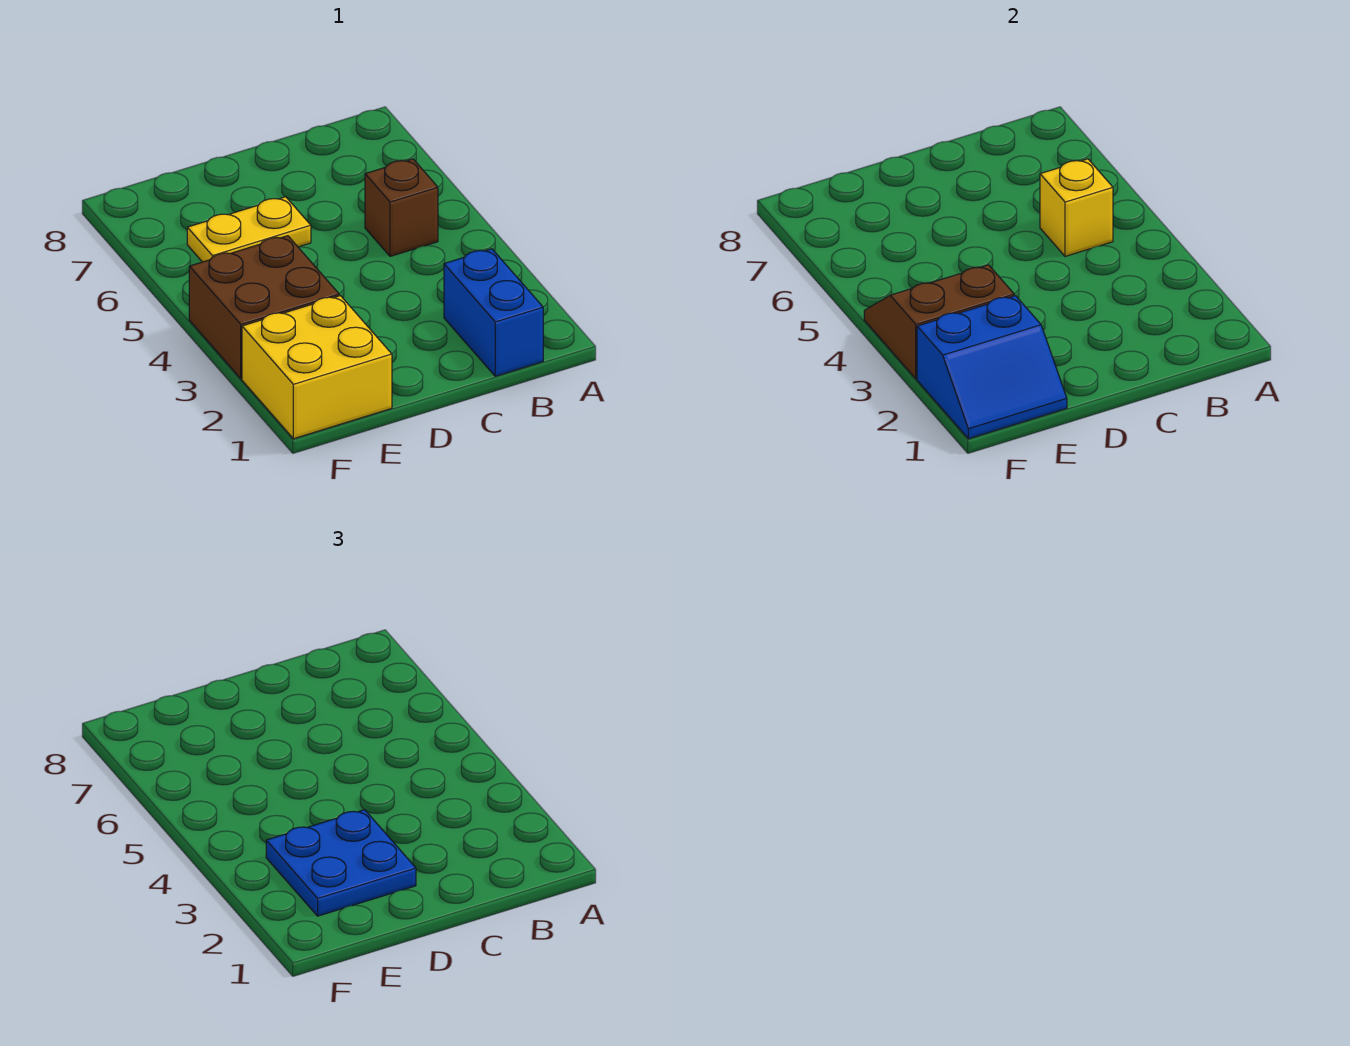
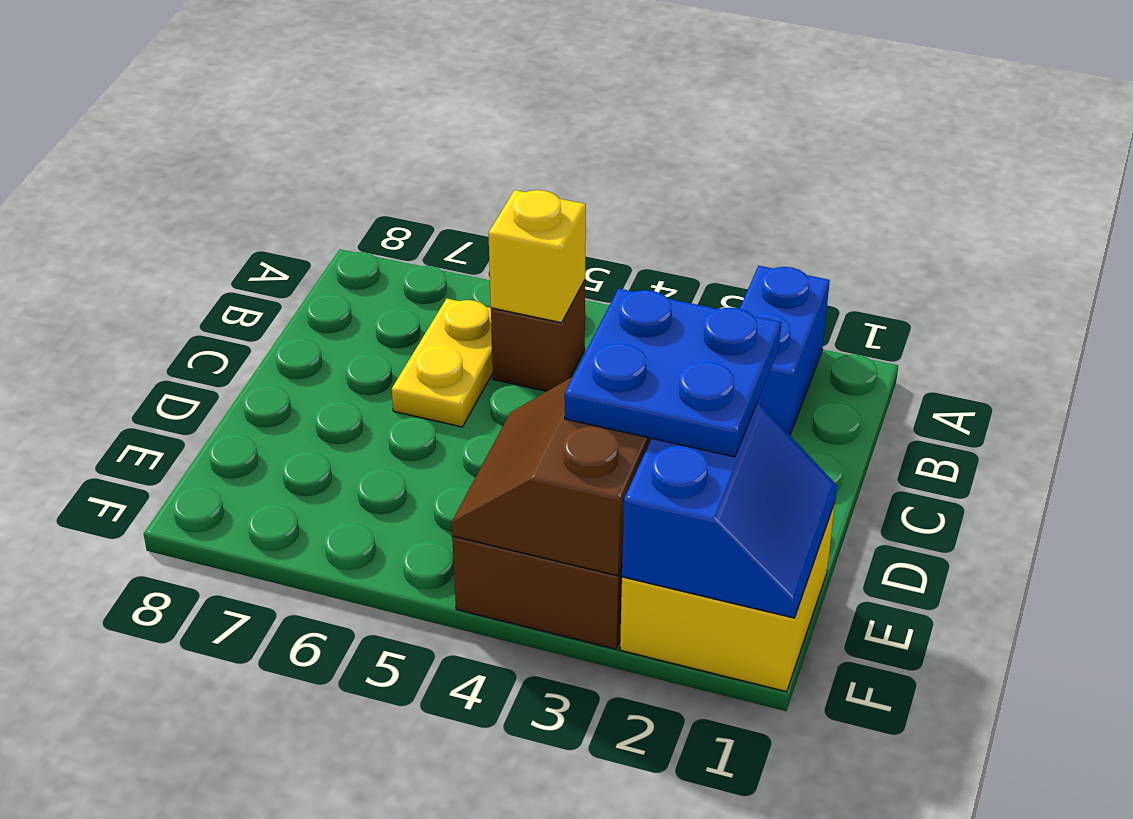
blue 1x2 brick [444,249,543,376] -> blue 1x2 brick turned to [740,266,830,435]
yellow 1x2 plate [187,197,311,262] -> yellow 1x2 plate moved to [392,299,493,427]

